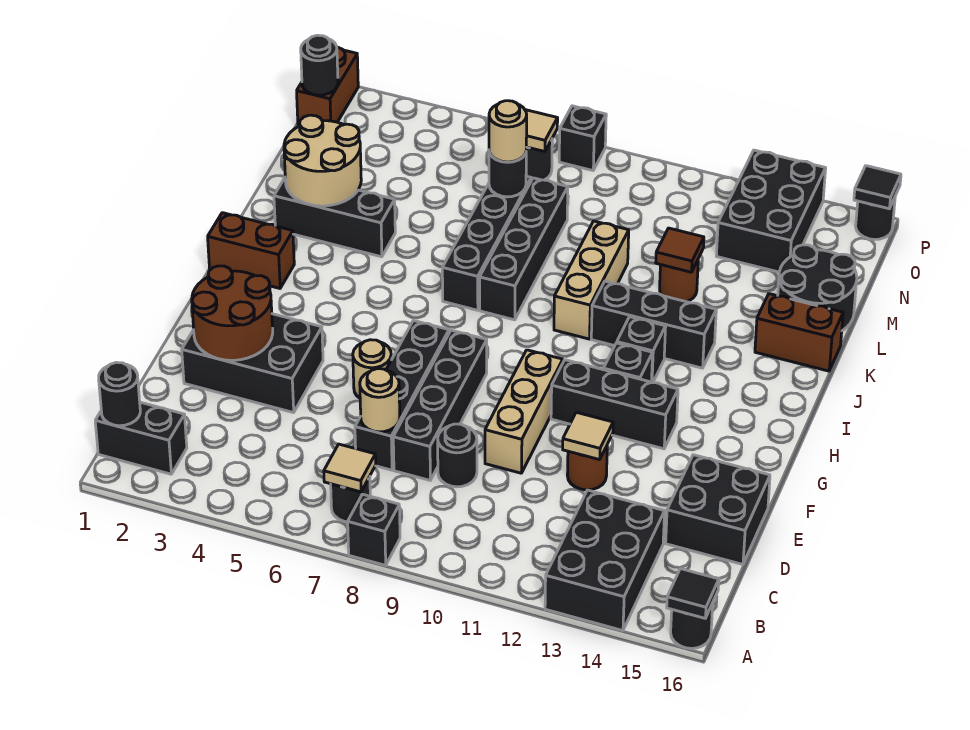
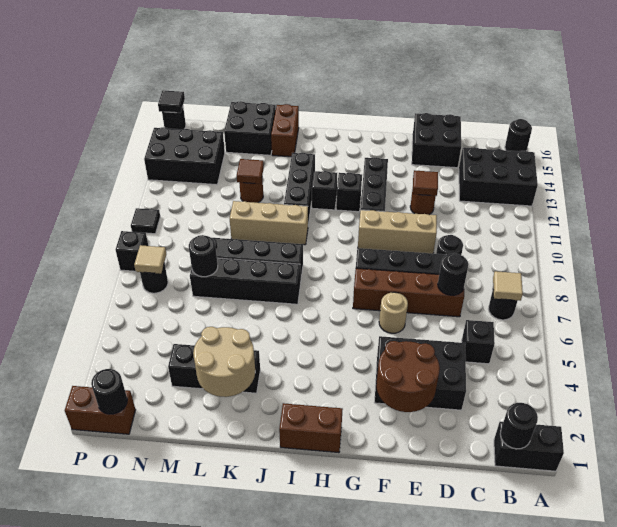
black 1x1 brick [348,494,400,565] -> black 1x1 brick moved to [462,320,495,364]
black 1x1 tile [667,569,719,618] -> black 1x1 tile moved to [131,208,160,234]
black 1x2 brick [95,402,187,474] -> black 1x2 brick turned to [494,422,564,471]
black 1x4 brick [355,321,449,470] -> brown 1x4 brick [353,268,464,317]
tan 1x1 round brick [360,369,400,432] -> black 1x1 round brick [438,253,469,295]
black 2x3 brick [182,314,323,413] -> black 2x3 brick turned to [375,336,466,410]
tan 1x1 tile [563,412,613,460] -> brown 1x1 tile [413,170,438,196]
brown 1x2 brick [208,213,294,288] -> brown 1x2 brick turned to [279,403,343,453]
black 1x3 brick [274,178,395,257] -> black 1x3 brick turned to [168,344,260,393]
black 2x2 round brick [778,245,857,331] -> black 2x2 brick [224,101,276,155]
tan 1x1 round brick [489,101,527,162] -> none

